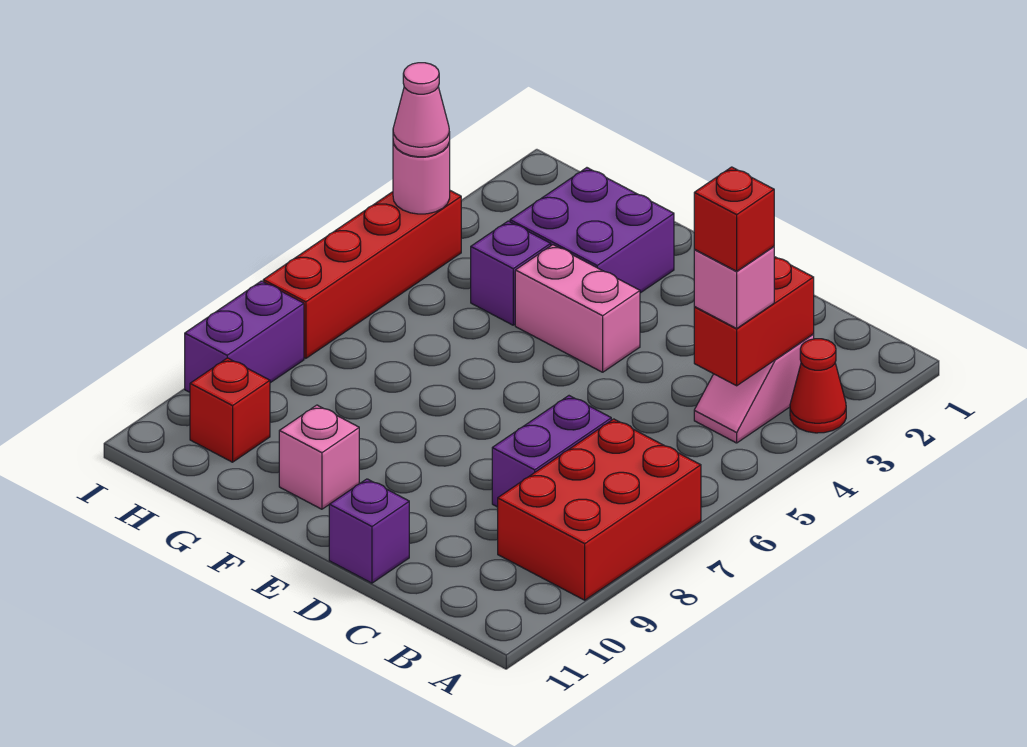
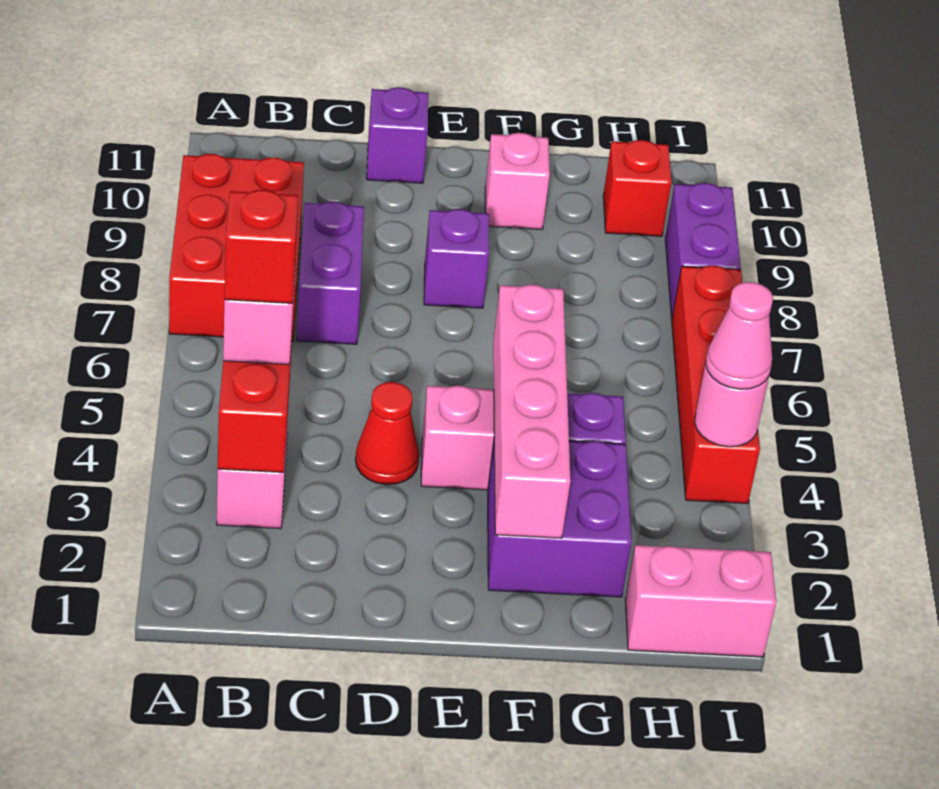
red 1x1 cone [790,339,846,433] -> red 1x1 cone moved to [356,382,419,485]
none -> purple 1x1 brick [424,209,489,308]
none -> pink 1x4 brick [493,285,571,538]
none -> pink 1x2 brick [625,545,776,657]

